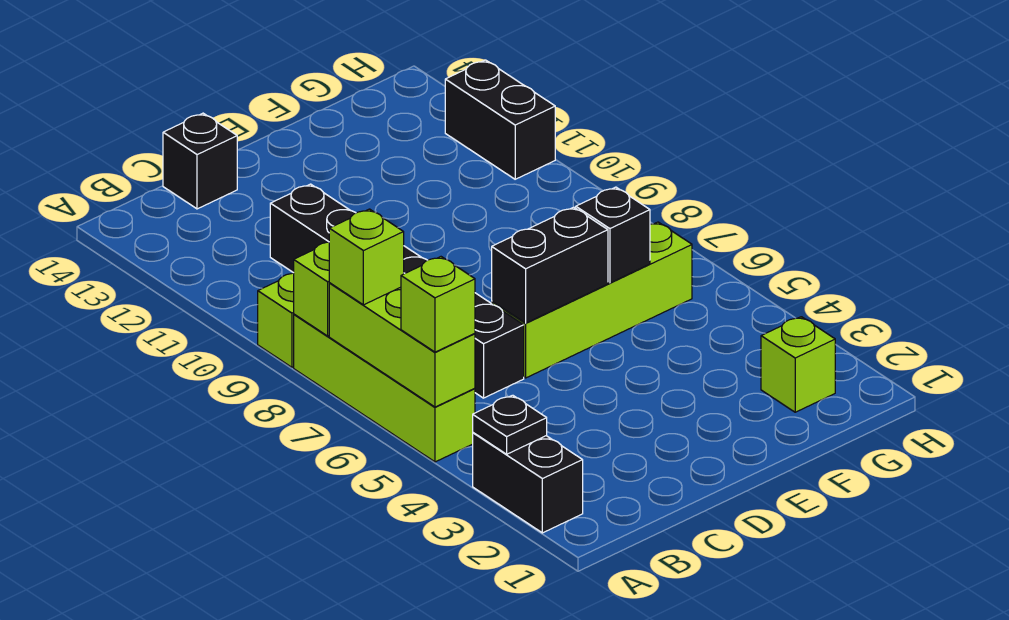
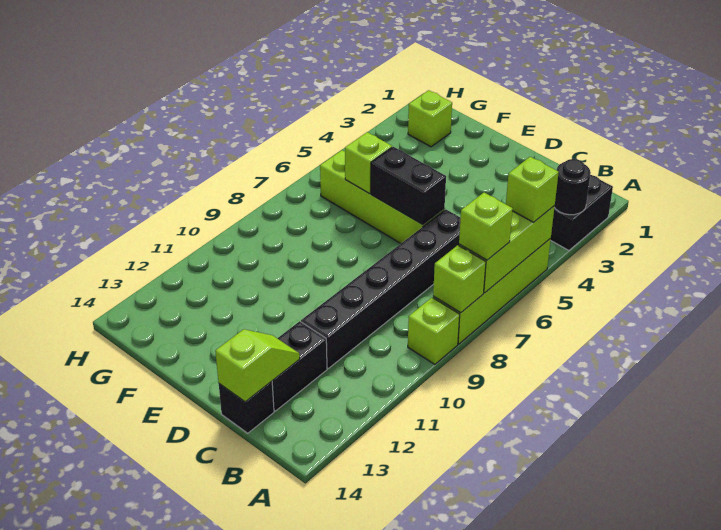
black 1x1 plate [473,395,547,454] -> black 1x1 round brick [554,159,591,215]
none -> lime 1x2 slope [215,329,300,402]
black 1x1 brick [576,187,650,283] -> lime 1x1 brick [345,132,392,194]
black 1x2 brick [445,60,555,179] -> black 1x2 brick moved to [272,321,327,411]

